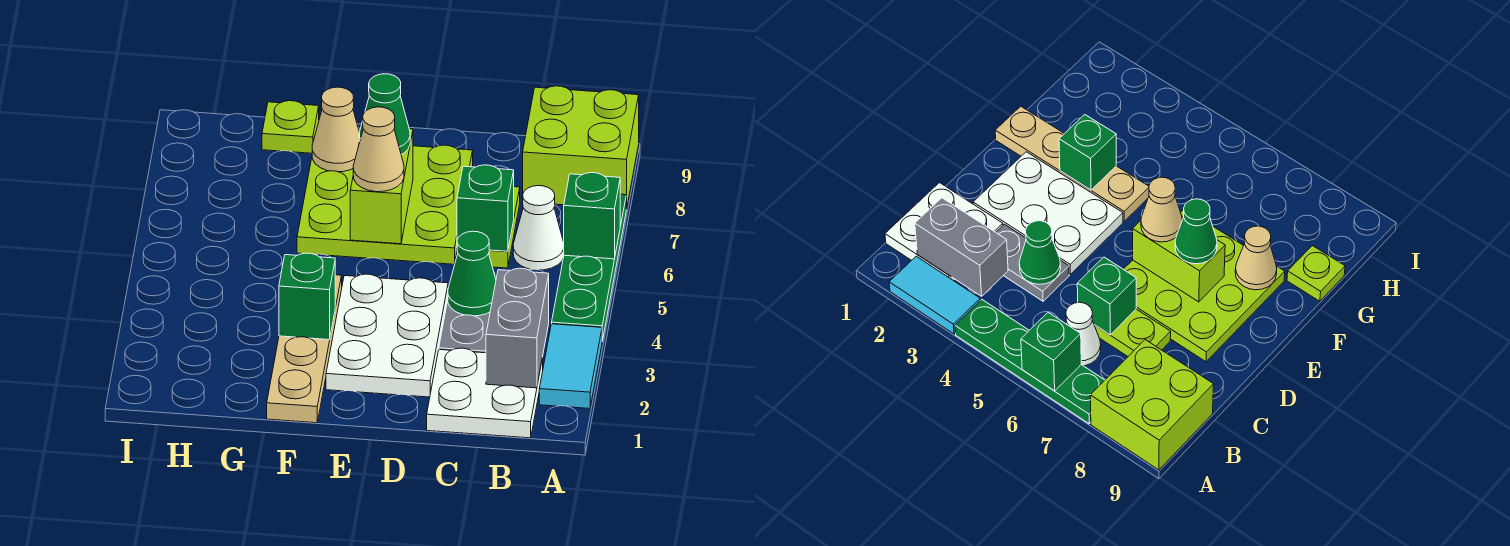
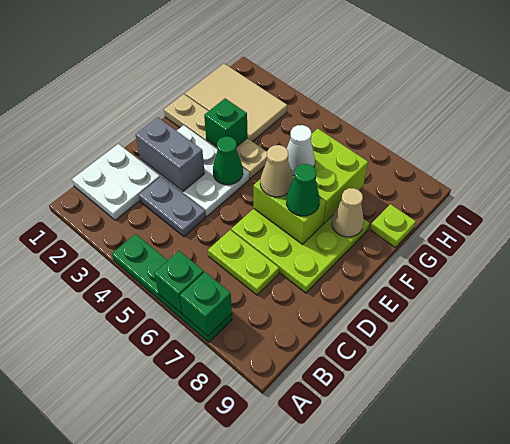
cyan 1x2 tile [539,324,602,409] -> none
lime 2x2 brick [523,86,639,209] -> lime 2x2 brick moved to [293,129,368,224]
grey 1x2 brick [486,268,549,388] -> grey 1x2 brick moved to [136,117,205,191]
white 1x1 cone [513,186,564,270] -> white 1x1 cone moved to [287,125,315,176]
green 1x1 cone [448,231,496,316] -> green 1x1 cone moved to [213,137,243,185]
green 1x1 brick [457,165,514,251] -> green 1x1 brick moved to [180,272,232,336]
none -> tan 2x3 tile [185,64,287,142]

